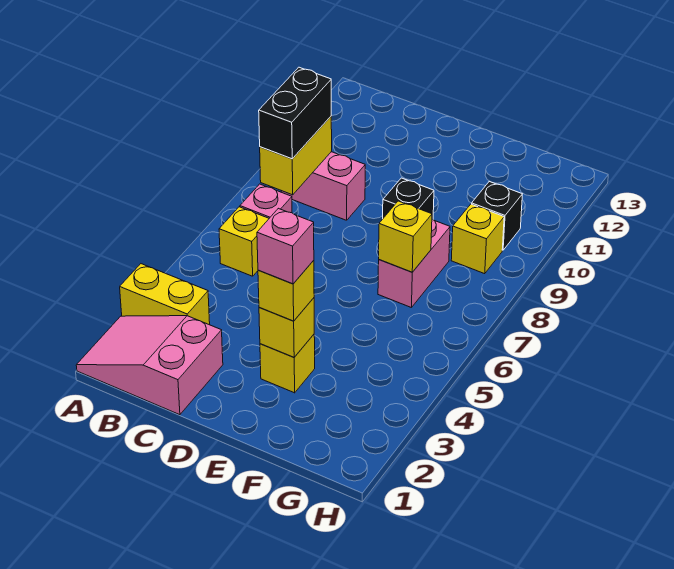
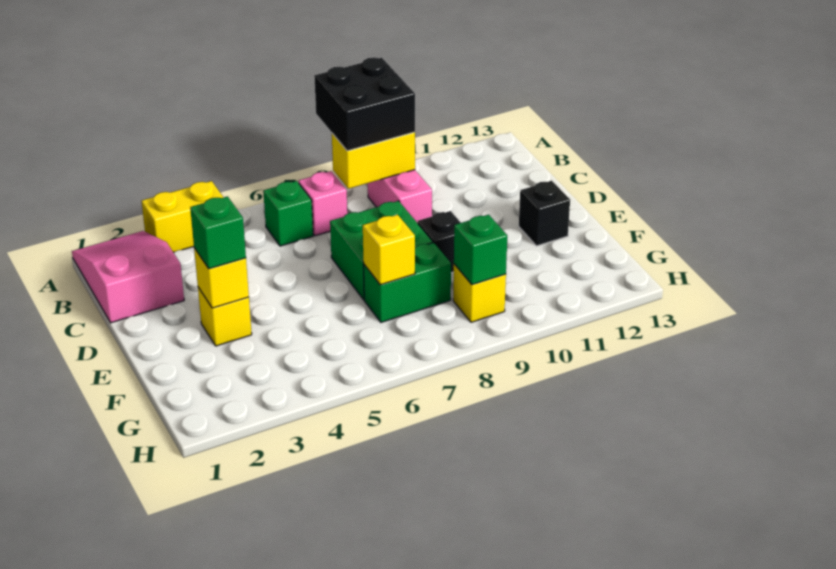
yellow 1x2 brick [120,264,210,325] -> yellow 1x2 brick turned to [142,181,223,252]
yellow 1x1 brick [219,207,269,276] -> green 1x1 brick [263,181,313,246]
black 1x2 brick [259,67,331,159] -> black 2x2 brick [314,57,415,151]
none -> green 2x2 brick [330,201,433,300]
yellow 1x1 brick [258,260,314,321] -> green 1x1 brick [190,197,246,269]
pink 1x1 brick [257,208,314,284] -> none
pink 1x2 brick [378,219,450,308] -> green 1x2 brick [364,243,451,322]
none -> green 1x1 brick [454,215,507,285]
black 1x1 brick [472,182,522,250] -> black 1x1 brick moved to [519,181,570,246]

